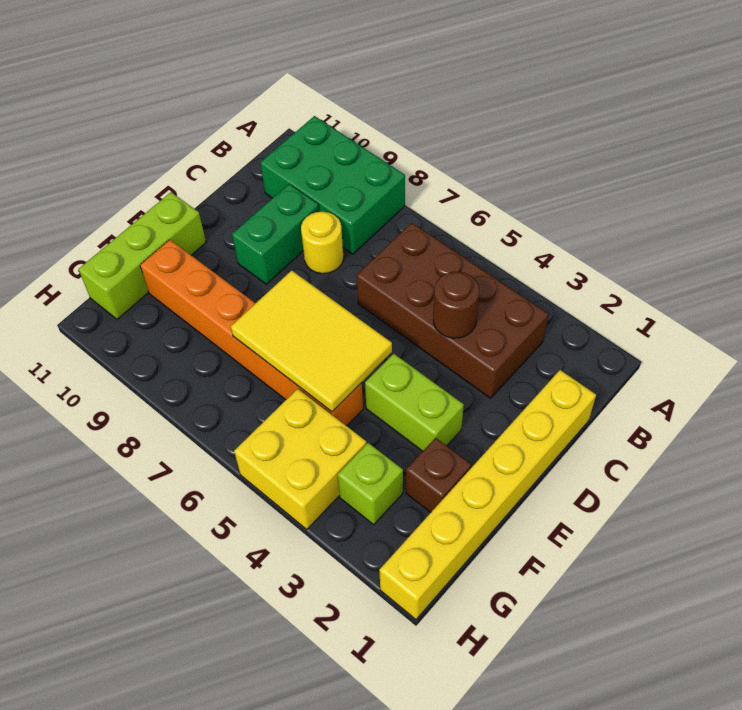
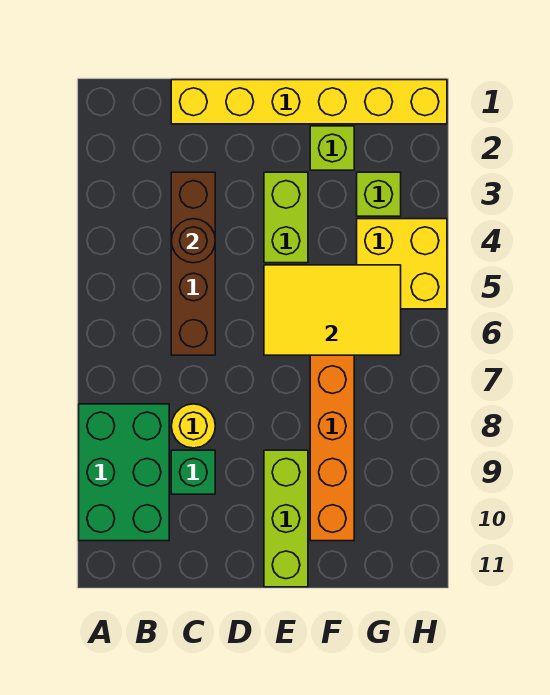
brown 2x4 brick [357,223,548,398] -> brown 1x4 brick [171,172,215,355]
green 1x2 brick [232,184,319,284] -> green 1x1 brick [171,450,215,494]
yellow 2x3 tile [231,270,392,412] -> yellow 2x3 tile turned to [264,265,401,355]
lime 1x3 brick [79,192,206,319] -> lime 1x3 brick turned to [264,450,308,587]
brown 1x1 brick [406,438,471,512] -> lime 1x1 brick [310,126,354,170]

